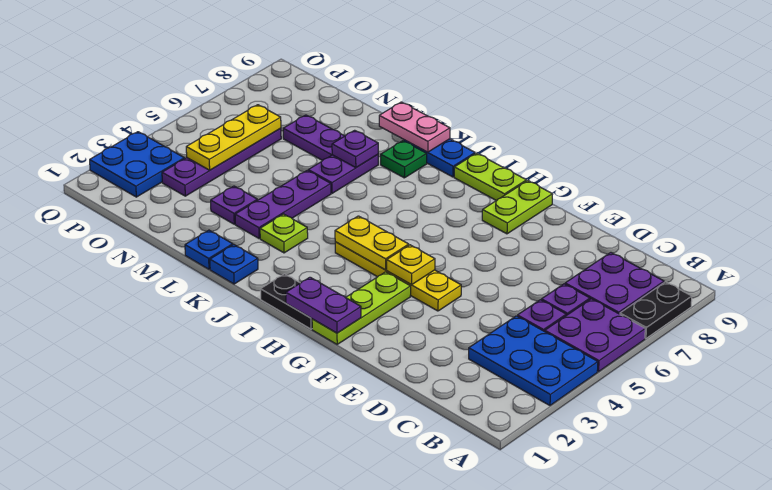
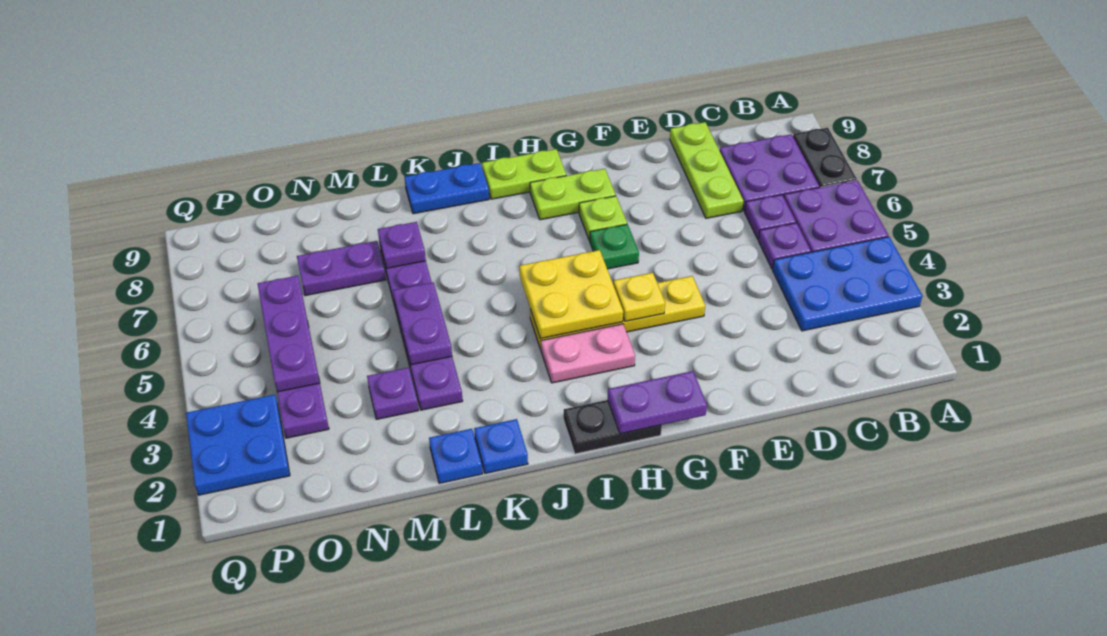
lime 1x3 plate [312,272,411,344] -> lime 1x3 plate moved to [670,122,743,218]
lime 1x2 plate [482,181,553,234] -> lime 1x2 plate turned to [530,169,616,220]
yellow 1x2 plate [335,216,409,270] -> yellow 2x2 plate [520,250,623,339]
lime 1x1 plate [260,214,308,253] -> lime 1x1 plate moved to [579,196,627,241]
green 1x1 plate [381,141,427,178] -> green 1x1 plate moved to [590,224,639,269]
pink 1x2 plate [379,102,450,152] -> pink 1x2 plate moved to [541,324,635,383]
none -> purple 1x2 plate [393,282,452,365]
yellow 1x3 plate [186,105,281,170] -> purple 1x3 plate [258,276,320,392]

